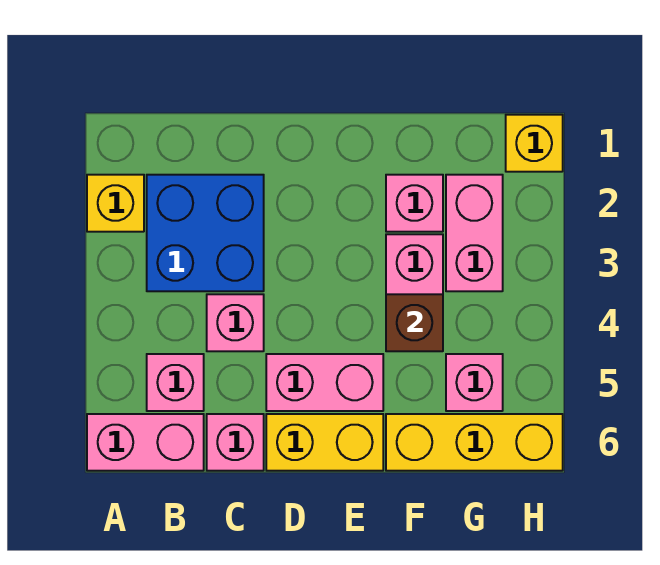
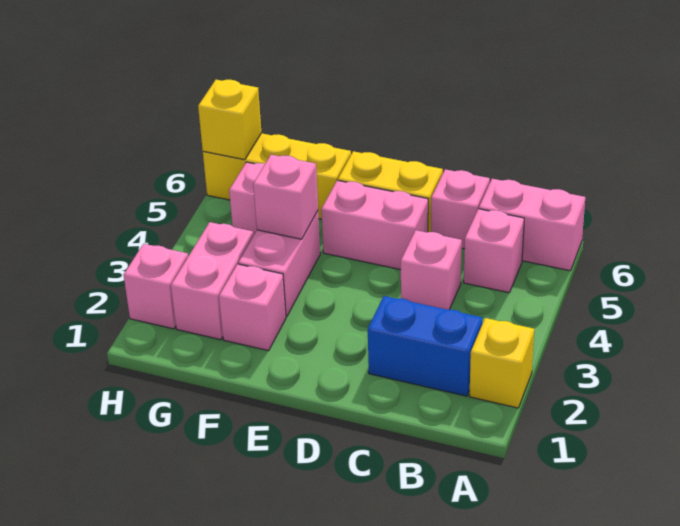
blue 2x2 brick [147,175,264,291] -> blue 1x2 brick [368,296,482,396]
brown 1x1 brick [386,294,443,351] -> pink 1x1 brick [253,155,318,239]
yellow 1x1 brick [506,115,563,172] -> yellow 1x1 brick moved to [198,80,261,160]
none -> pink 1x1 brick [124,244,188,329]

